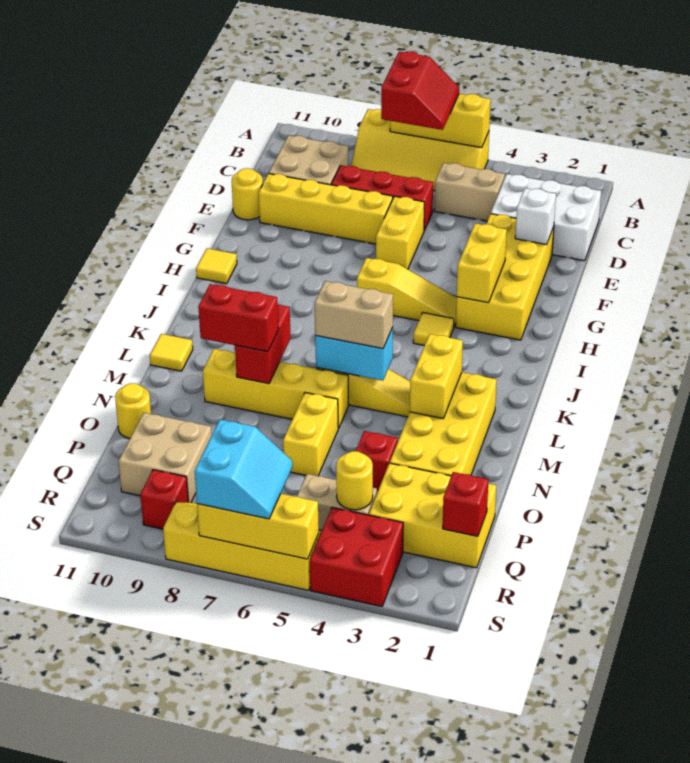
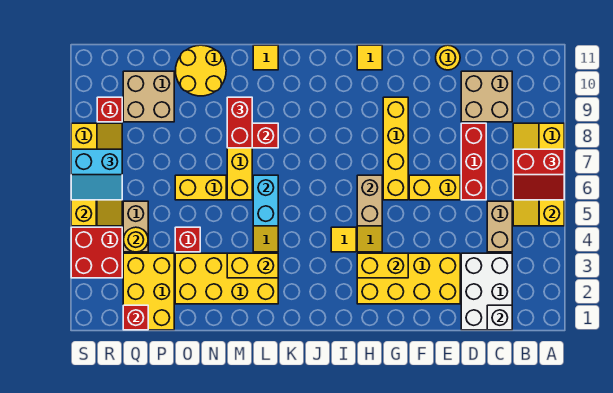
white 1x1 brick [515,188,556,244] -> white 1x1 brick moved to [487,305,512,330]
yellow 1x4 brick [259,174,393,244] -> yellow 1x4 brick moved to [383,97,408,200]
tan 1x2 brick [315,281,393,349] -> tan 1x2 brick moved to [357,175,382,226]
yellow 1x1 round brick [115,383,151,439] -> yellow 2x2 round brick [176,45,226,96]

